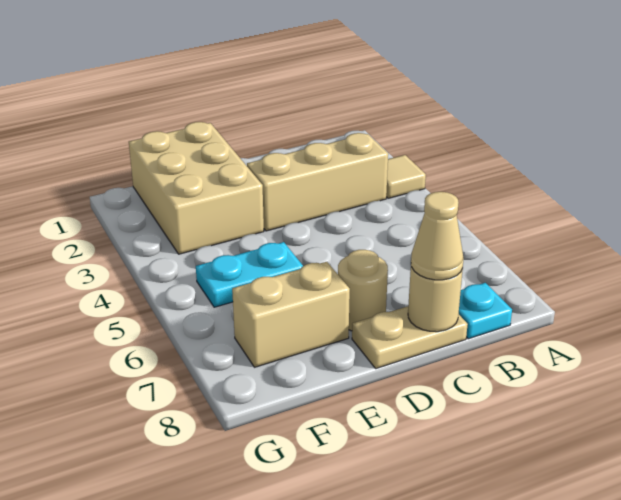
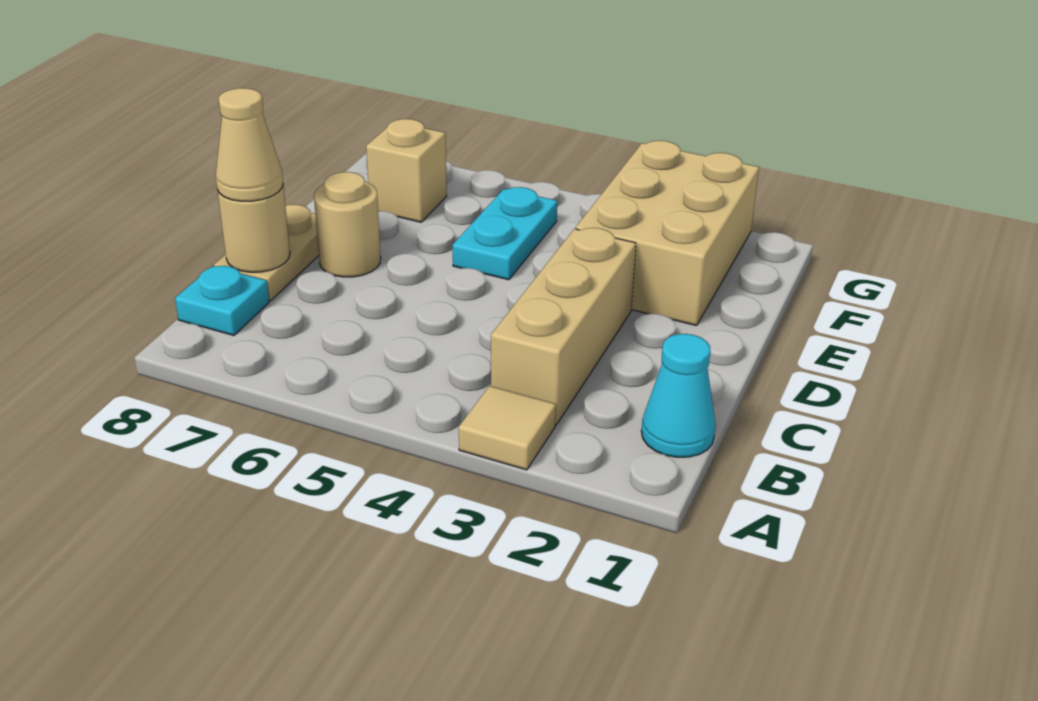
none -> cyan 1x1 cone [641,334,715,457]
tan 2x3 brick [129,122,264,254] -> tan 2x3 brick turned to [575,141,759,326]
tan 1x2 brick [232,262,350,367] -> tan 1x1 brick [366,119,447,222]

